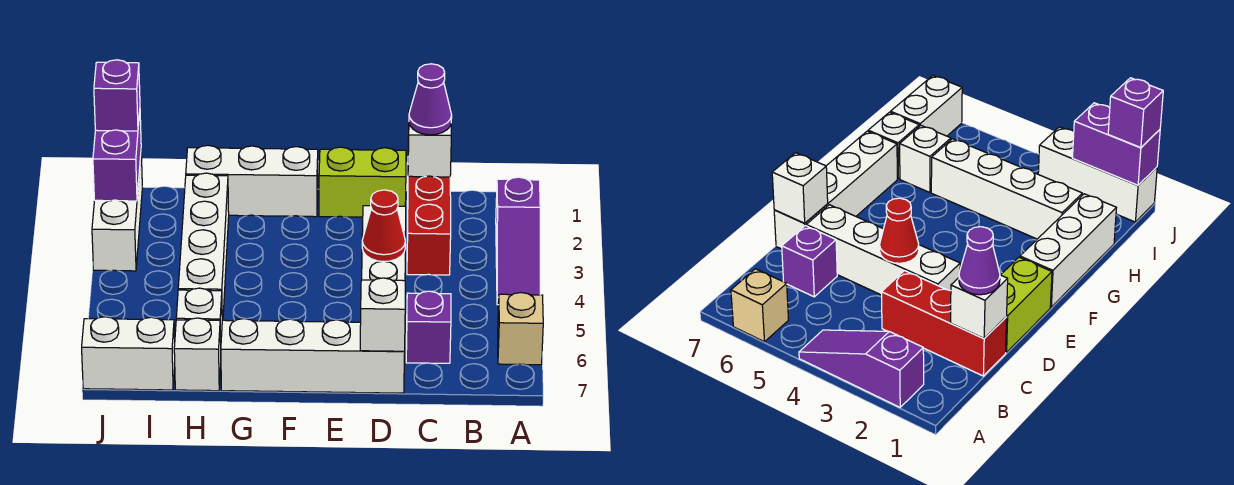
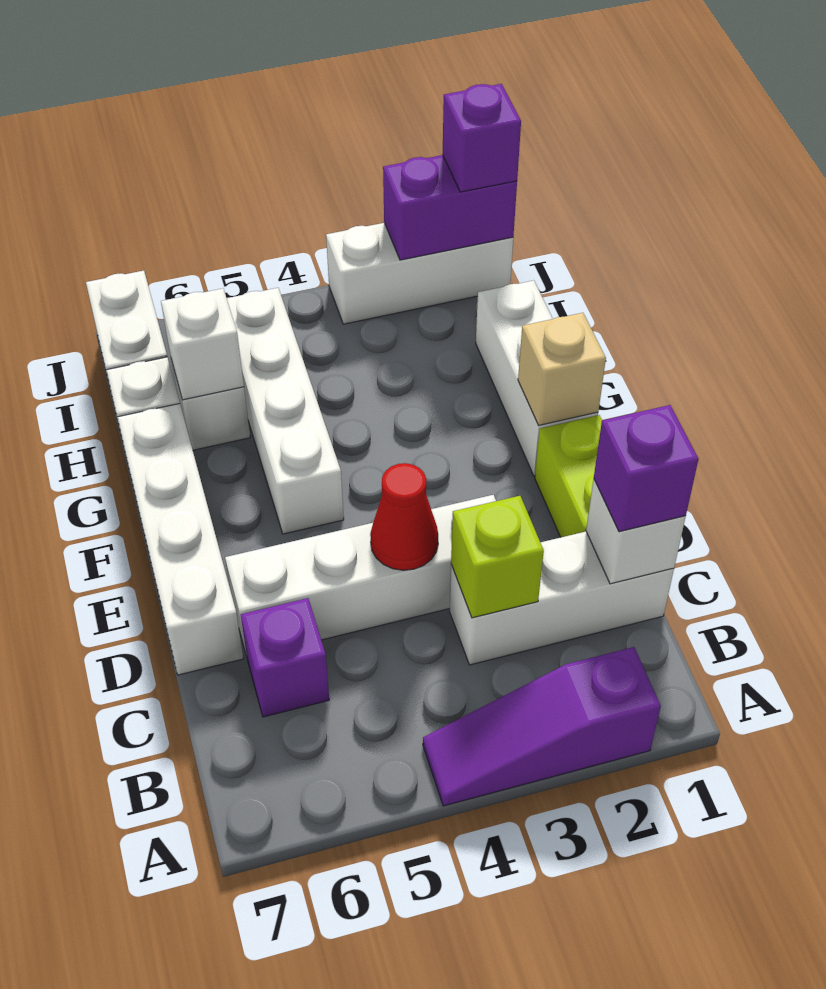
tan 1x1 brick [498,293,543,365] -> tan 1x1 brick moved to [518,313,606,425]
red 1x3 brick [407,176,451,275] -> white 1x3 brick [450,532,674,665]
purple 1x1 cone [409,64,452,135] -> purple 1x1 brick [594,405,698,532]
none -> lime 1x1 brick [451,496,544,618]
white 1x1 brick [360,278,405,351] -> white 1x1 brick moved to [161,288,244,400]
white 1x4 brick [178,173,229,320] -> white 1x4 brick turned to [227,288,344,534]

